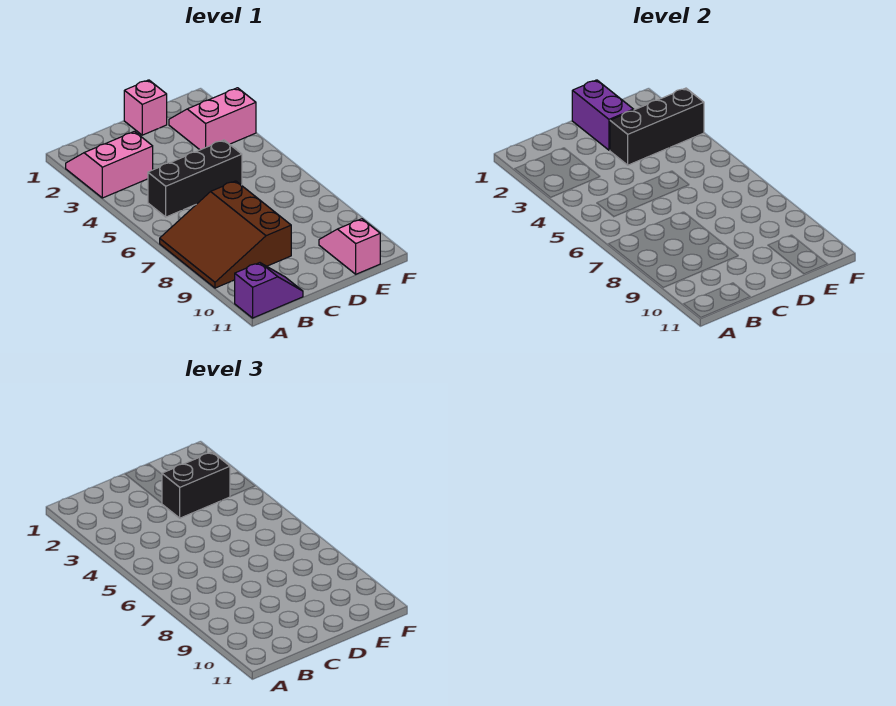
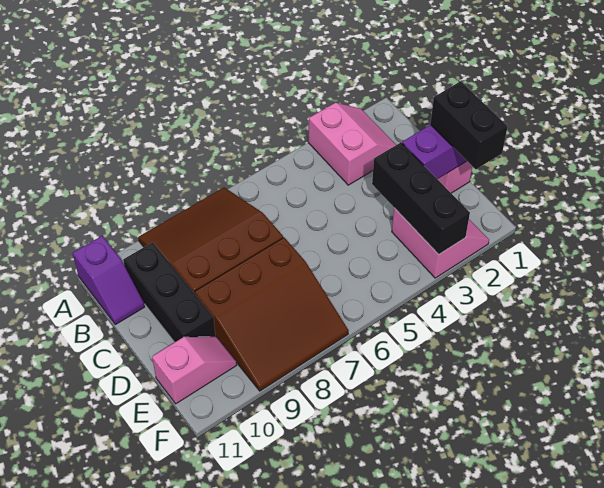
black 1x3 brick [148,140,242,217] -> black 1x3 brick moved to [123,242,215,342]
black 1x2 brick [162,452,230,518] -> black 1x2 brick moved to [430,81,508,169]
none -> brown 3x3 slope [195,238,349,391]

